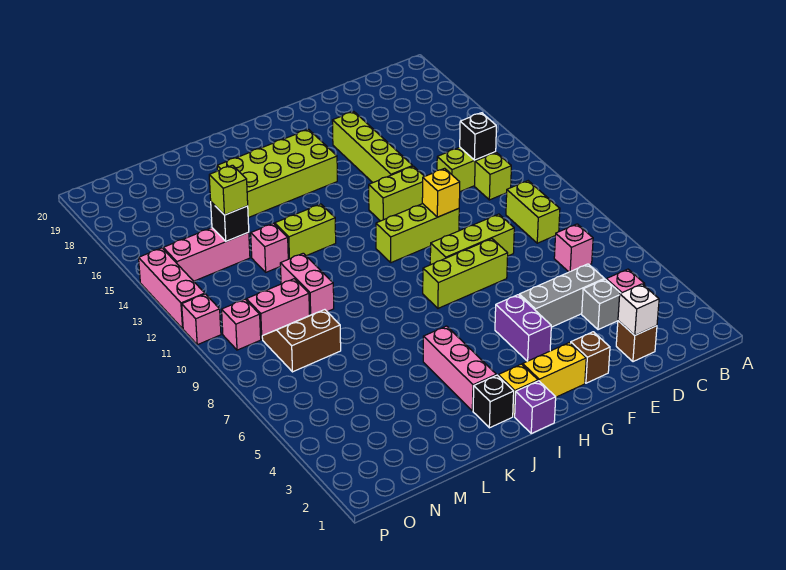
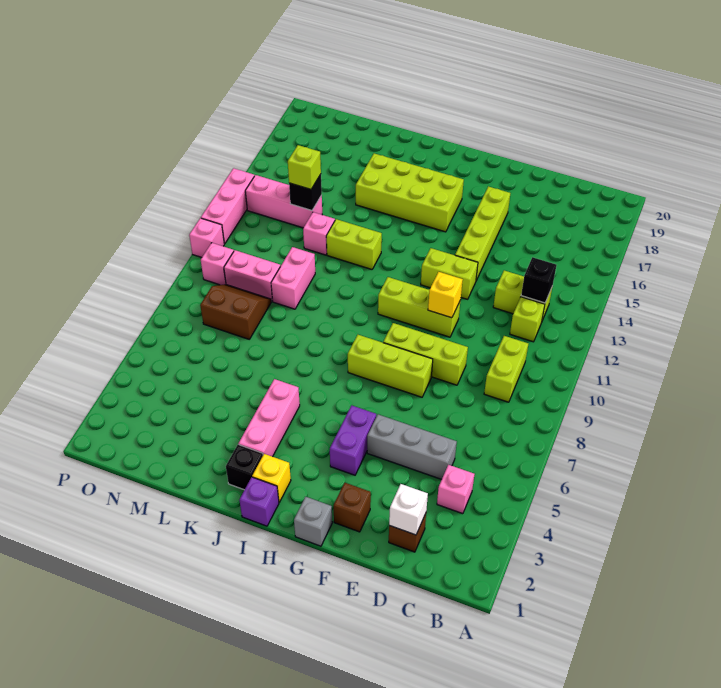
pink 1x1 brick [554,224,593,272] -> none
grey 1x1 brick [582,279,620,330] -> grey 1x1 brick moved to [294,497,332,546]
yellow 1x2 brick [523,343,586,397] -> none

